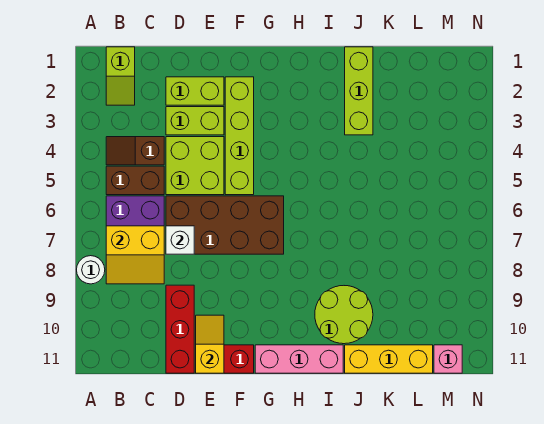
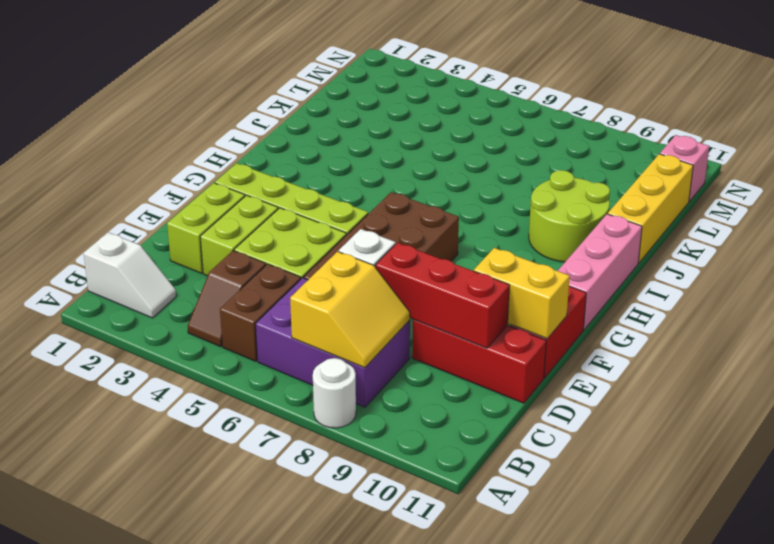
lime 1x2 slope [106,47,135,105] -> white 1x2 slope [84,232,176,318]
none -> red 1x3 brick [376,243,510,348]
yellow 1x2 slope [196,315,224,373] -> yellow 1x2 brick [474,248,570,339]
lime 1x3 brick [345,47,373,135] -> none

